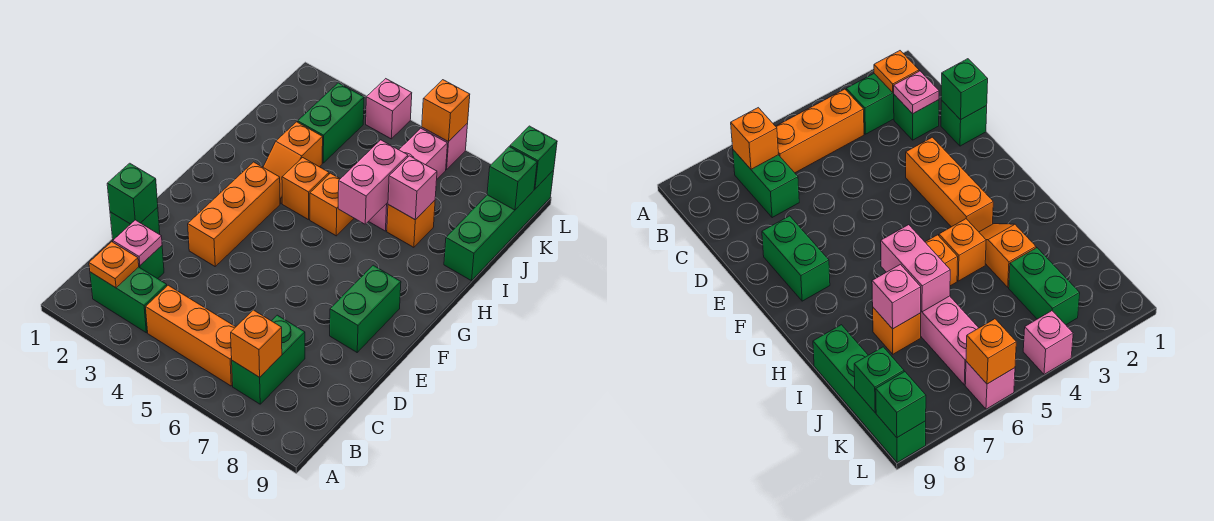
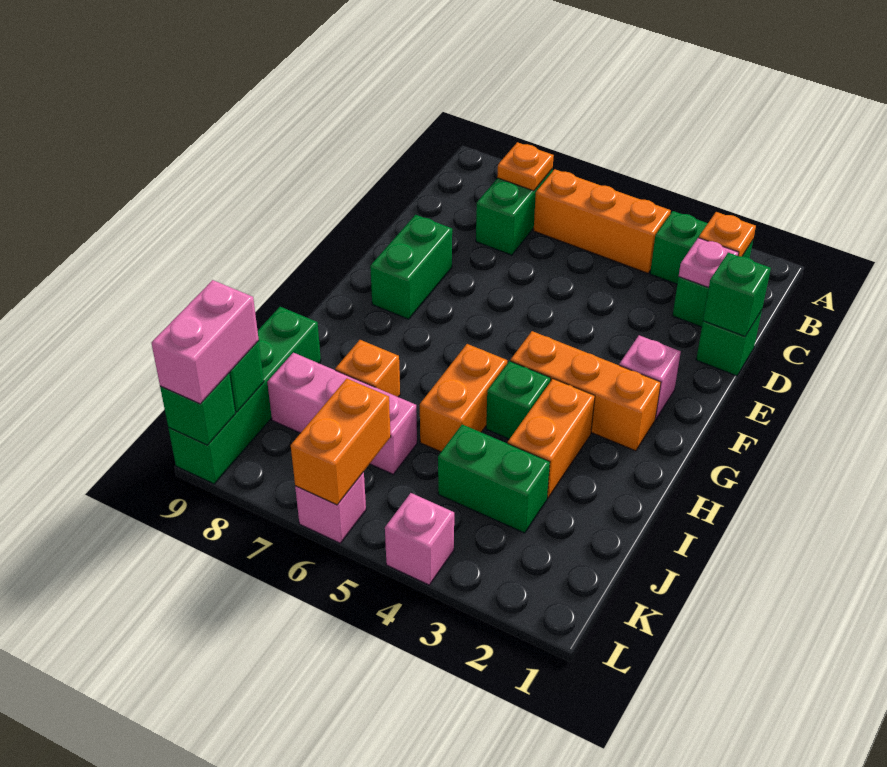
orange 1x1 brick [231,310,282,377] -> orange 1x1 plate [497,142,554,191]
orange 1x3 brick [188,162,280,266] -> orange 1x3 brick turned to [510,331,661,451]
orange 1x2 slope [263,122,323,203] -> orange 1x2 brick [508,379,595,498]
orange 1x1 brick [282,158,329,220] -> green 1x1 brick [486,361,551,439]
orange 1x1 brick [310,173,354,236] -> orange 1x2 brick [420,344,507,452]
pink 1x2 brick [338,140,408,224] -> pink 1x2 brick moved to [152,280,259,404]
pink 1x3 brick [369,128,448,231] -> pink 1x3 brick turned to [267,353,417,474]
pink 1x1 brick [388,156,437,220] -> pink 1x1 brick moved to [619,335,681,419]
green 1x2 brick [298,83,364,163] -> green 1x2 brick turned to [438,424,550,533]
orange 1x1 brick [422,80,470,142] -> orange 1x2 brick [291,379,391,505]

